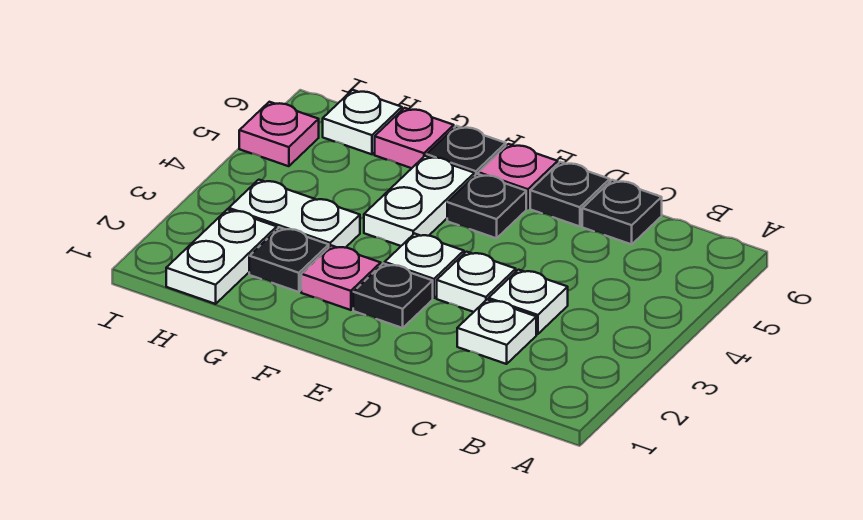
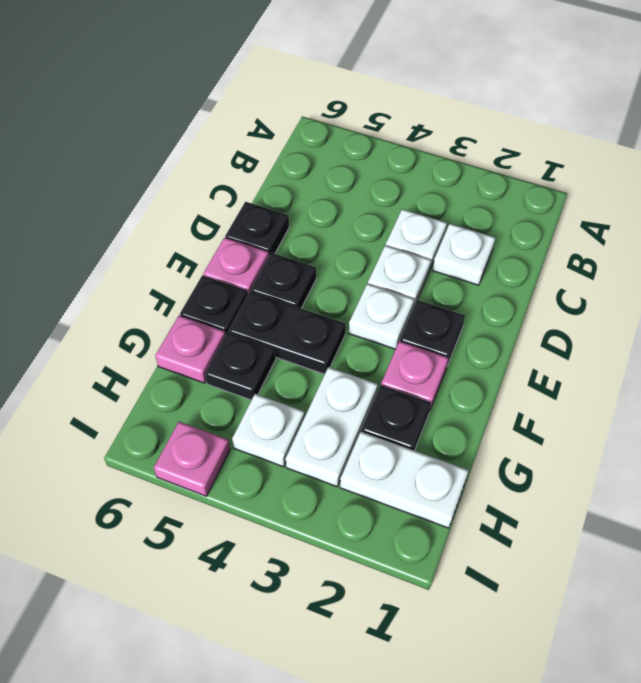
black 1x1 plate [582,180,662,244] -> black 1x1 plate moved to [205,332,276,400]
white 1x2 plate [364,156,474,246] -> black 1x2 plate [229,291,346,374]
white 1x1 plate [323,90,402,154] -> white 1x1 plate moved to [232,394,305,467]

